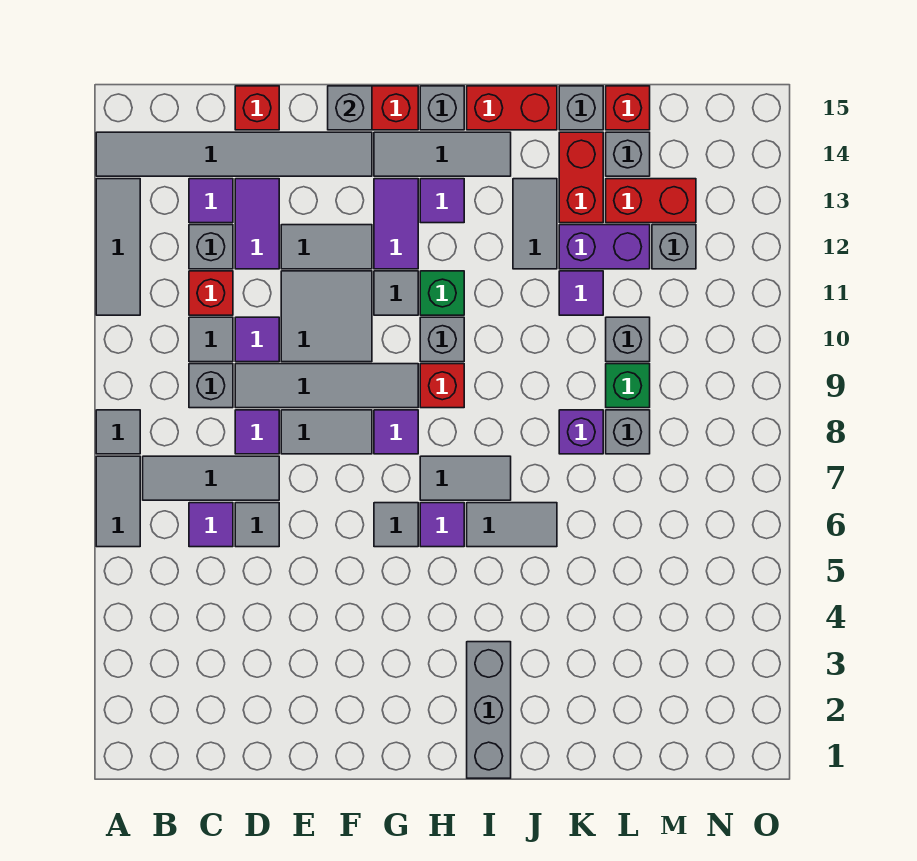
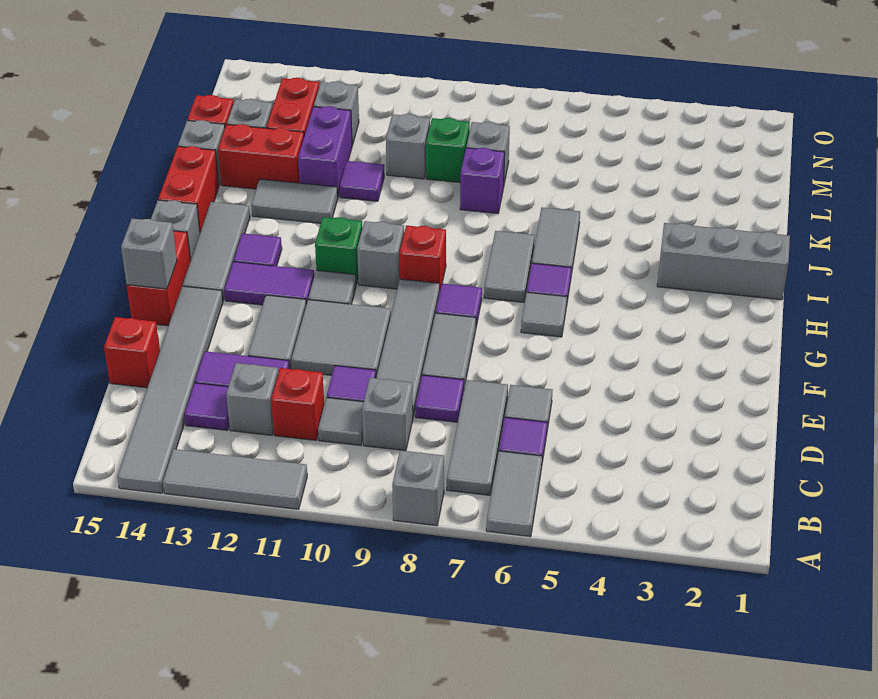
grey 1x2 tile [96,456,140,547] -> grey 1x2 tile turned to [486,451,542,537]
grey 1x1 tile [96,410,140,454] -> grey 1x1 brick [392,450,444,526]

